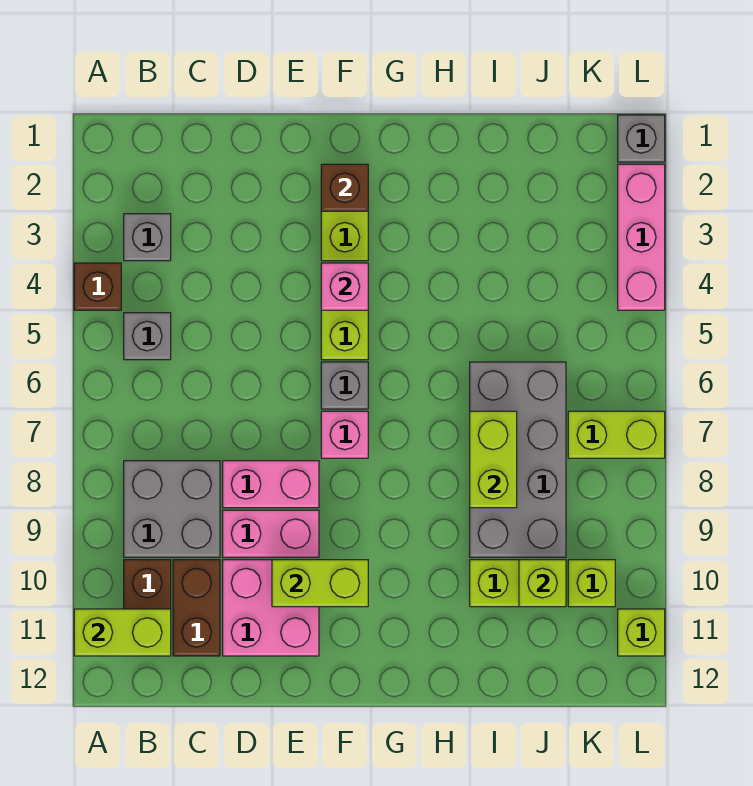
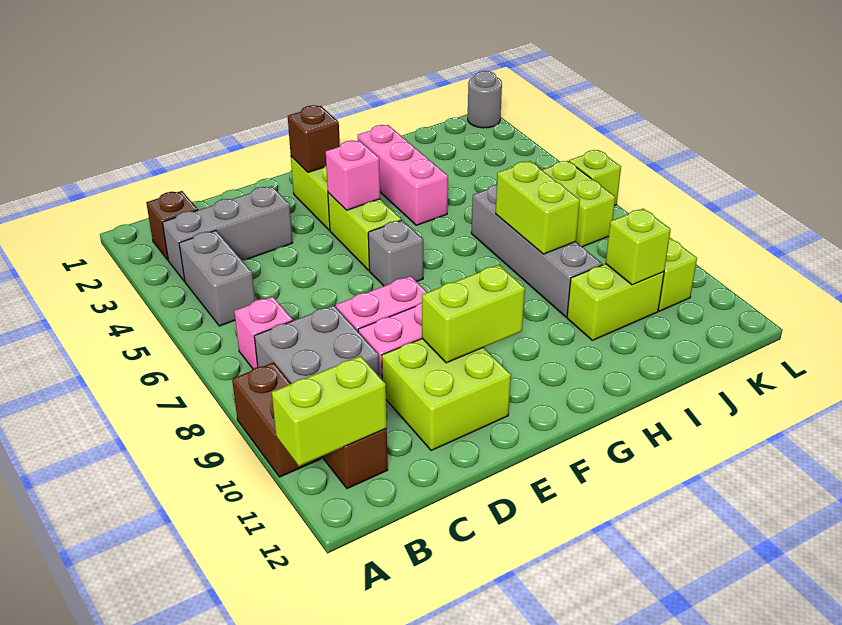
brown 1x1 brick [74,263,121,310] -> brown 1x1 brick moved to [146,191,198,260]
grey 1x1 brick [124,214,171,261] -> grey 1x3 brick [162,186,293,281]
grey 1x1 brick [124,313,171,360] -> grey 1x2 brick [179,230,255,326]
brown 1x2 brick [173,560,220,656] -> brown 1x2 brick moved to [232,363,321,477]
pink 2x2 brick [223,560,319,656] -> lime 2x2 brick [382,339,511,450]
pink 1x1 brick [321,411,368,458] -> pink 1x1 brick moved to [234,296,293,369]
grey 2x4 brick [470,362,566,557] -> grey 1x4 brick [471,185,602,317]
lime 1x2 brick [568,411,665,458] -> lime 1x2 brick turned to [542,161,615,247]
grey 1x1 brick [618,115,665,162] -> grey 1x1 round brick [468,71,502,128]
pink 1x3 brick [618,164,665,310] -> pink 1x3 brick moved to [358,125,448,225]
lime 1x1 brick [618,609,665,656] -> lime 1x1 brick moved to [569,150,621,206]

